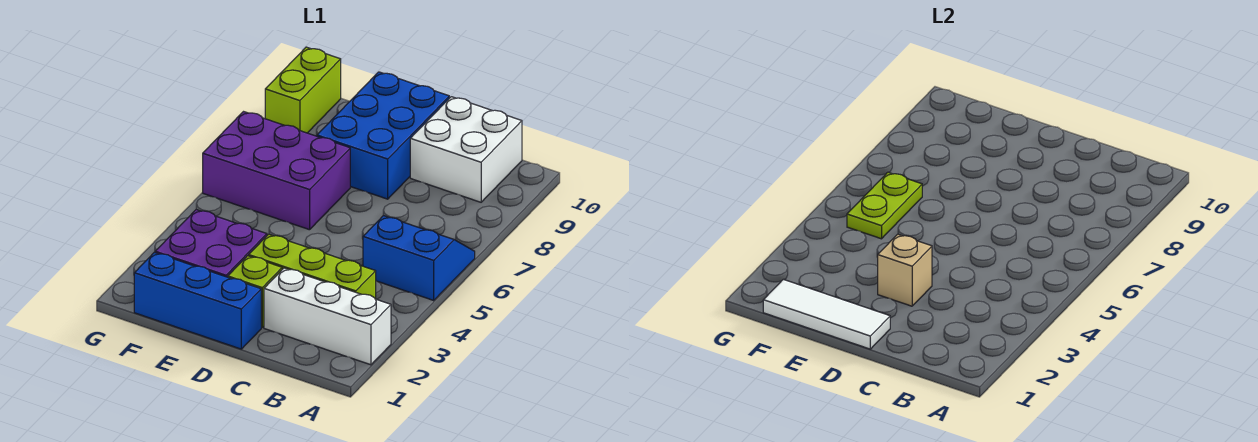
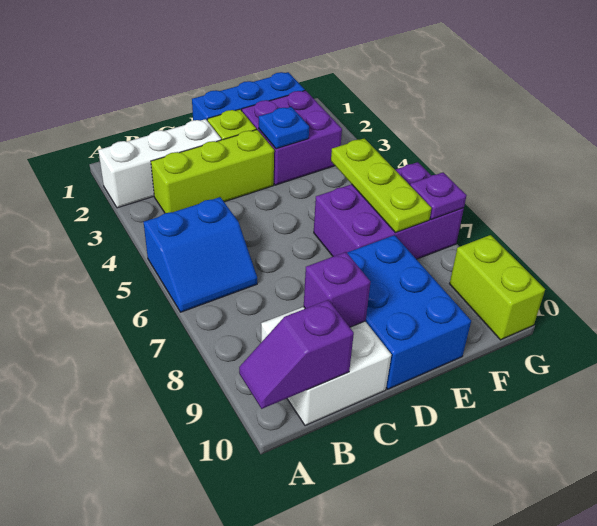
none -> purple 1x2 slope [239,300,354,409]
none -> purple 1x1 brick [304,252,370,327]
white 1x3 tile [763,279,890,349] -> none
tan 1x1 brick [878,234,932,306] -> none
none -> blue 1x1 plate [259,107,309,149]
lime 1x2 plate [847,172,922,239] -> lime 1x3 plate [331,138,432,233]
none -> purple 1x1 plate [410,172,467,220]

